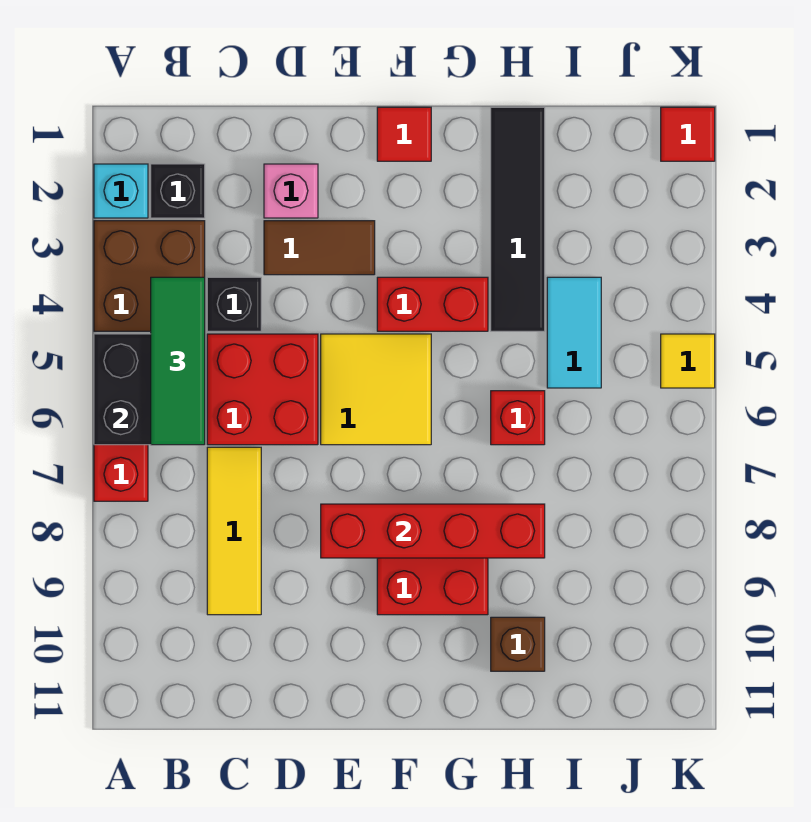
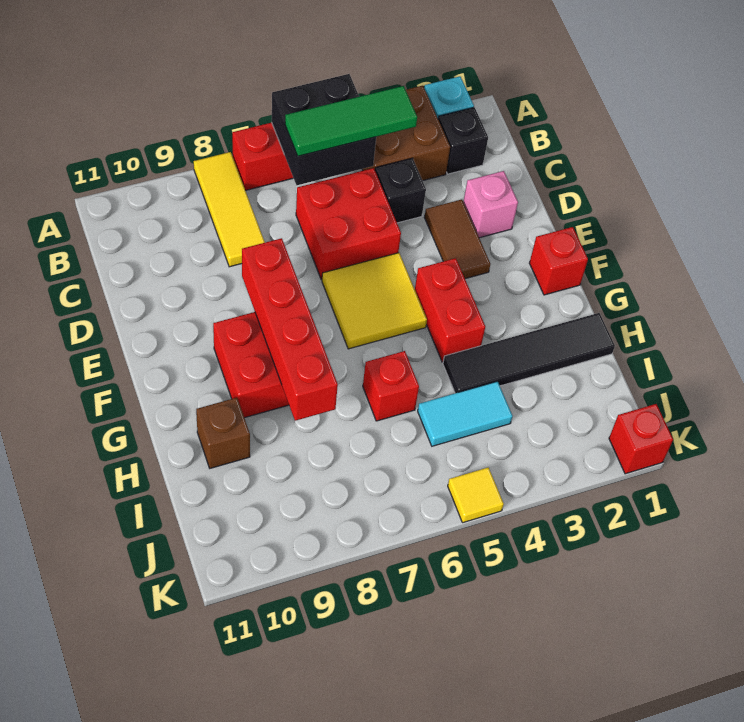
yellow 1x3 tile [207,447,261,615] -> yellow 1x3 tile turned to [194,152,265,267]
red 1x1 tile [377,107,431,161] -> red 1x1 brick [529,227,588,295]
red 1x1 tile [661,107,715,161] -> red 1x1 brick [609,404,673,474]

